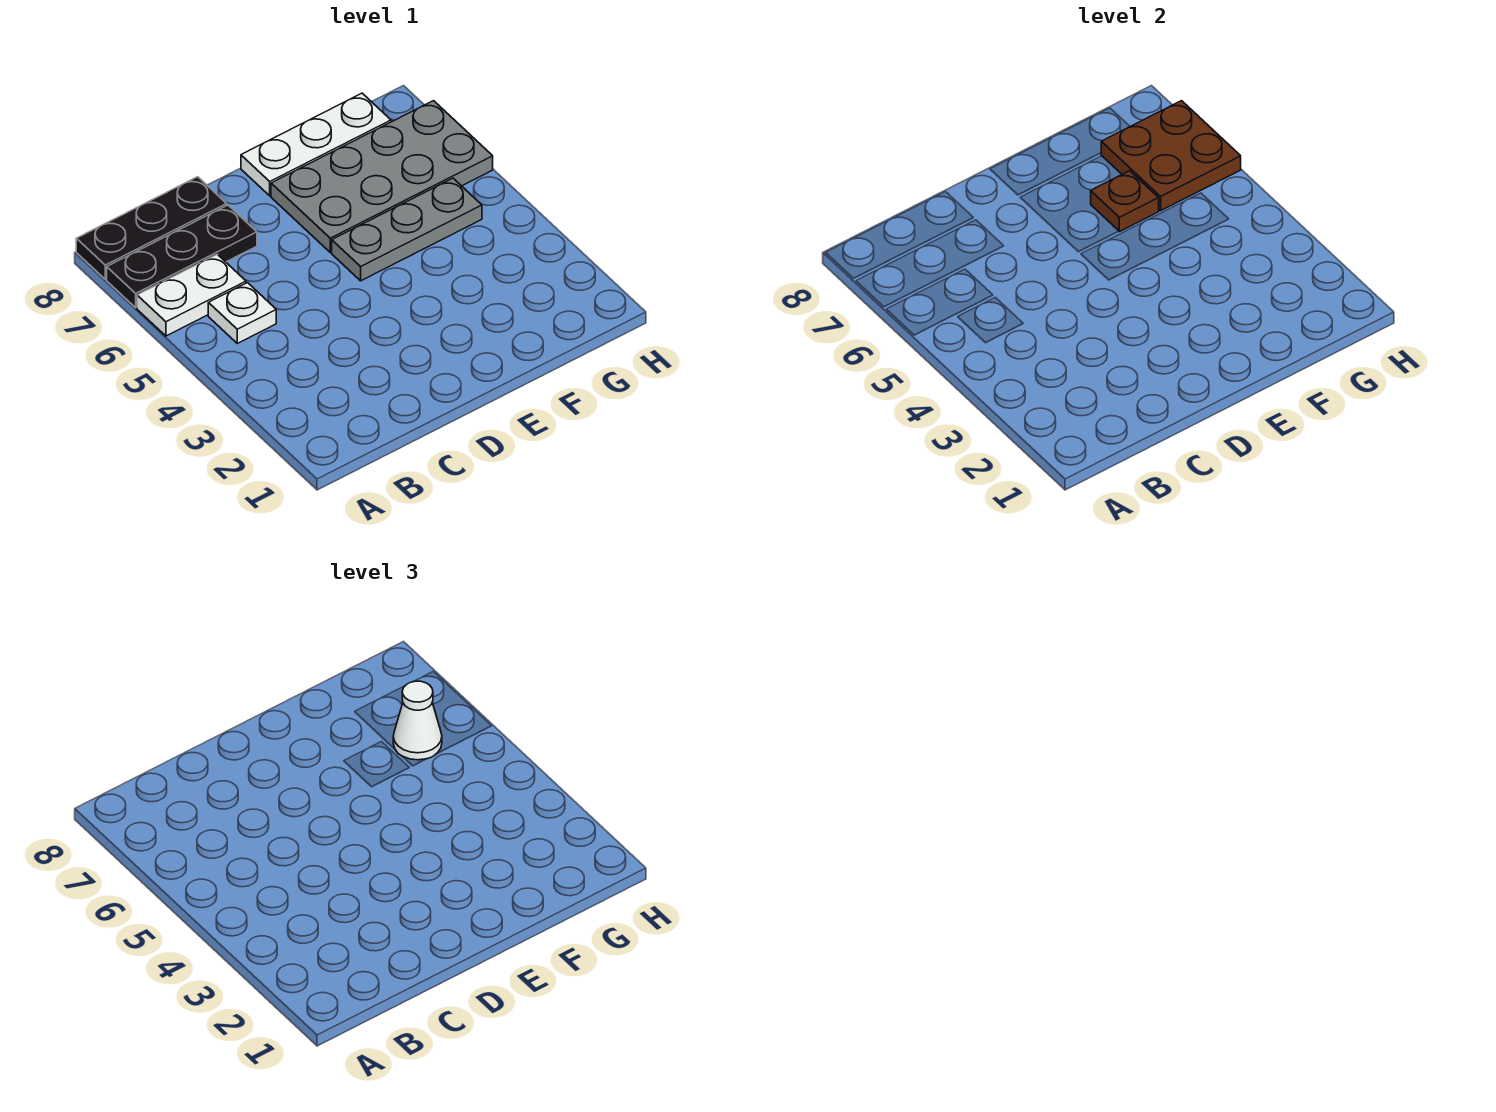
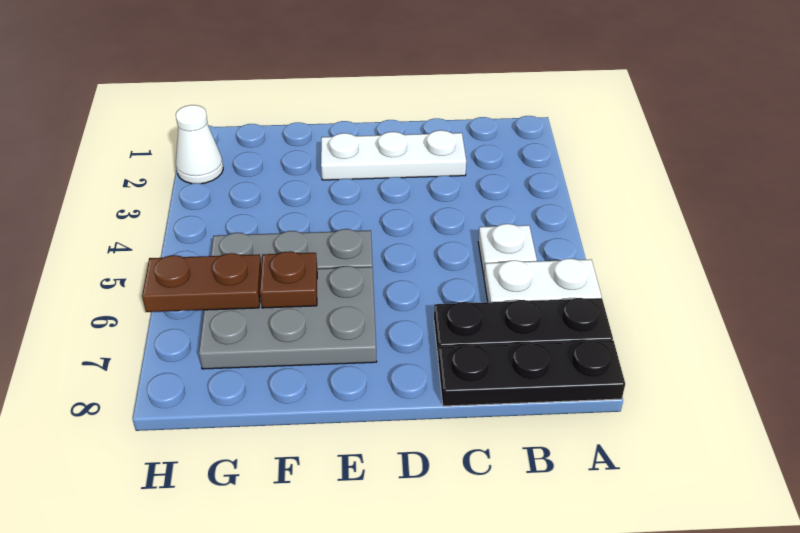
grey 2x4 plate [271,101,493,252] -> grey 2x3 plate [199,266,377,369]
white 1x3 plate [241,93,391,196] -> white 1x3 plate moved to [321,130,466,180]
brown 2x2 plate [1101,101,1241,211] -> brown 1x2 plate [142,253,261,312]
white 1x1 cone [393,681,442,760] -> white 1x1 cone moved to [176,105,223,184]

